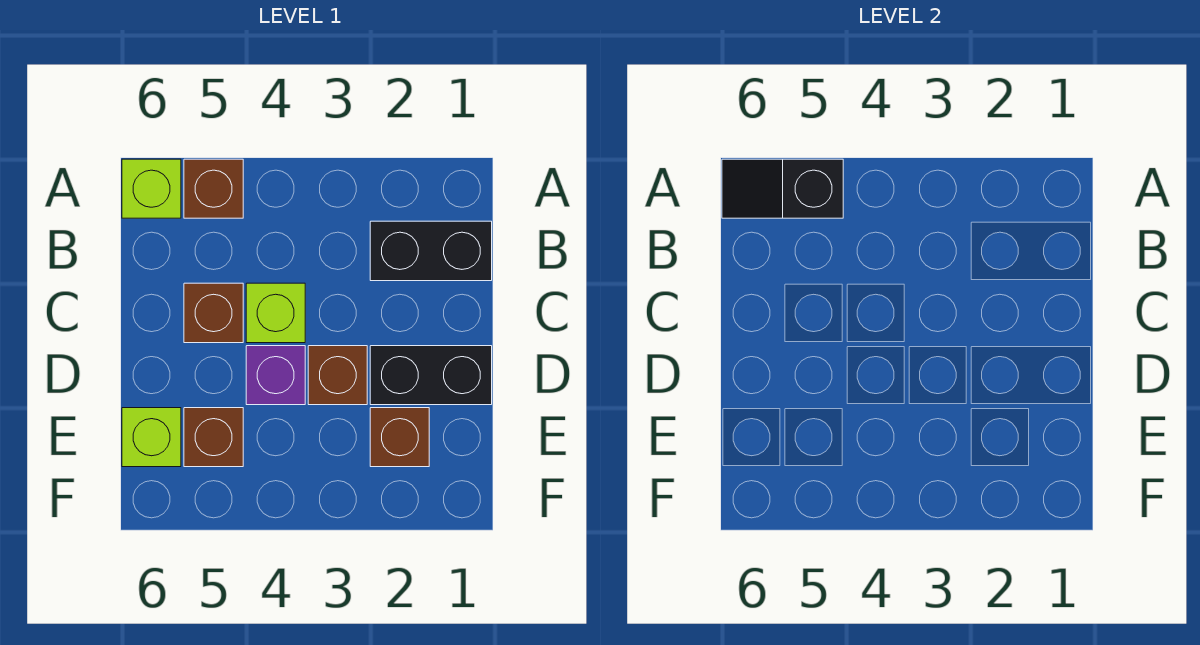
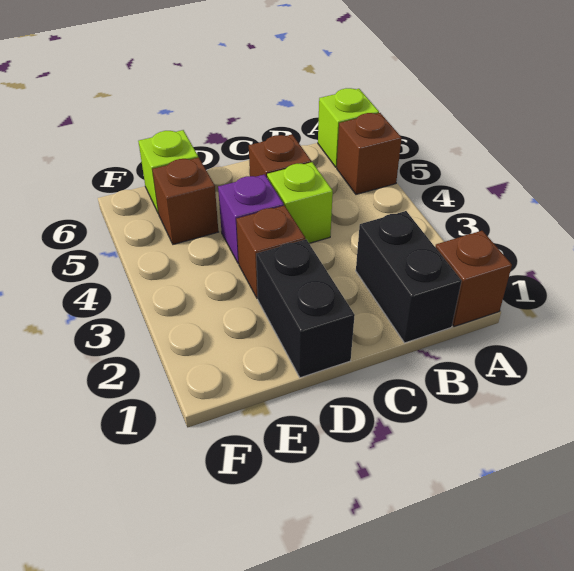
black 1x2 slope [722,159,843,218] -> none
brown 1x1 brick [370,408,429,467] -> brown 1x1 brick moved to [435,231,512,326]

